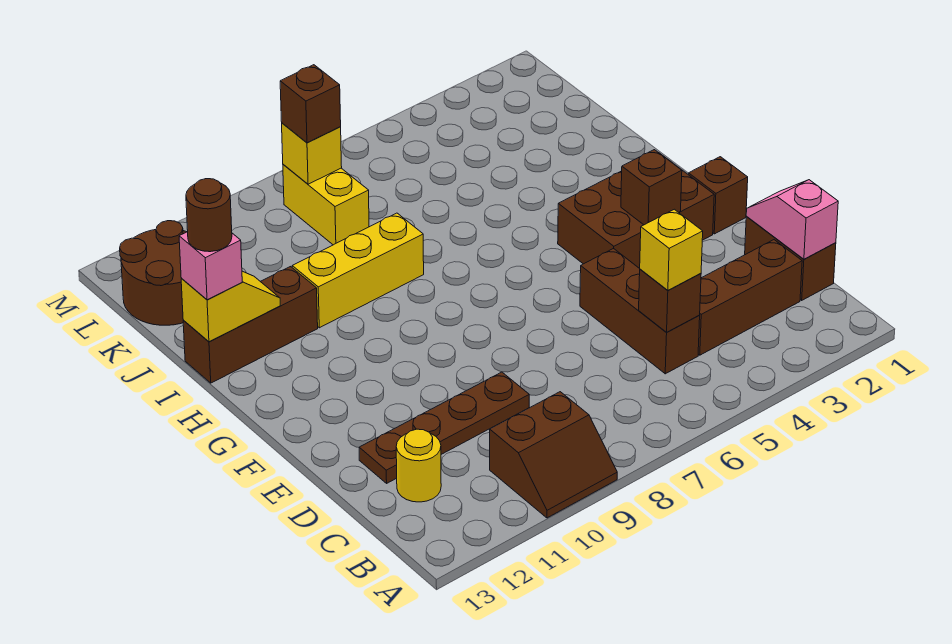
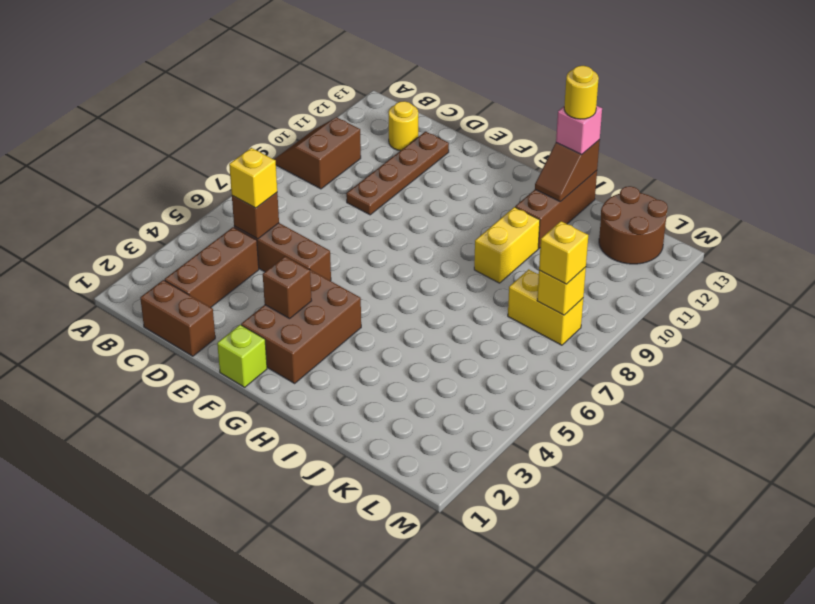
pink 1x2 slope [746,180,838,259] -> none
brown 1x1 brick [688,157,748,234] -> lime 1x1 brick [217,325,267,387]
yellow 1x3 brick [292,213,424,328] -> yellow 1x2 brick [474,207,540,283]
yellow 1x2 slope [181,271,280,342] -> brown 1x2 slope [535,140,600,202]
brown 1x1 round brick [186,179,232,252] -> yellow 1x1 round brick [564,66,599,119]
brown 1x1 brick [280,65,341,143] -> yellow 1x1 brick [539,221,588,284]

